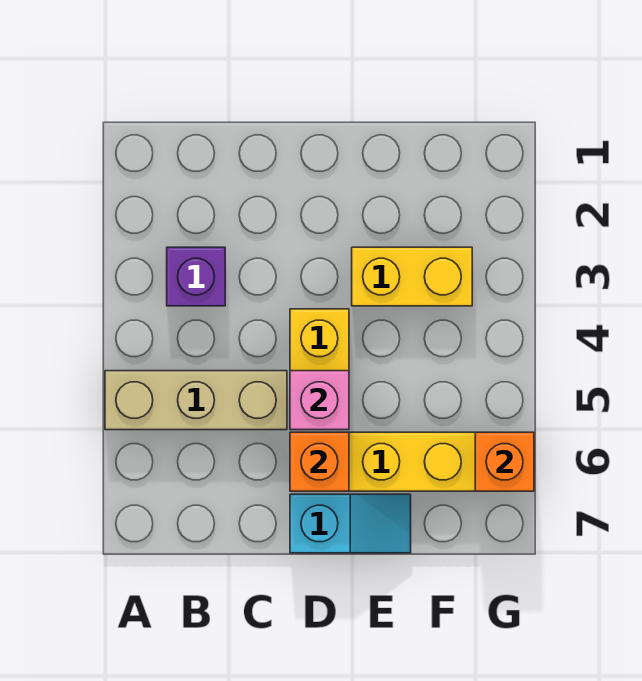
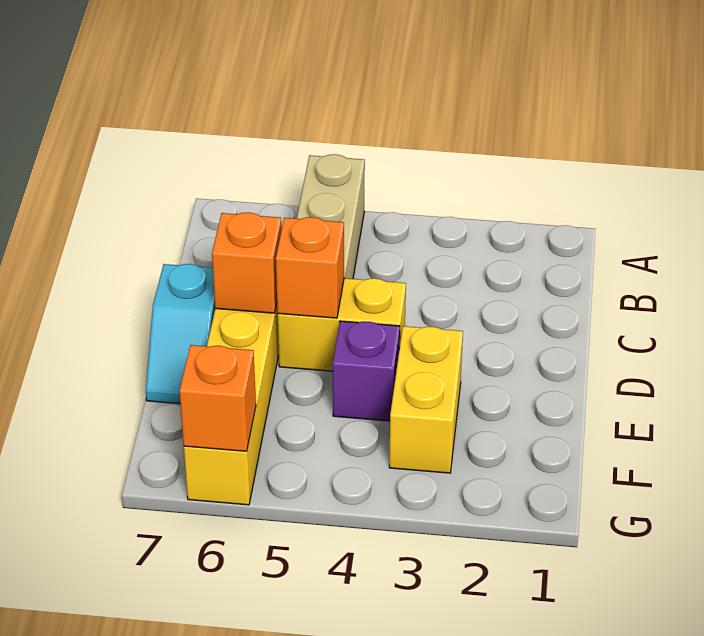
purple 1x1 brick [167,247,225,306] -> purple 1x1 brick moved to [333,321,400,421]
pink 1x1 brick [290,371,349,430] -> orange 1x1 brick [276,217,344,318]

